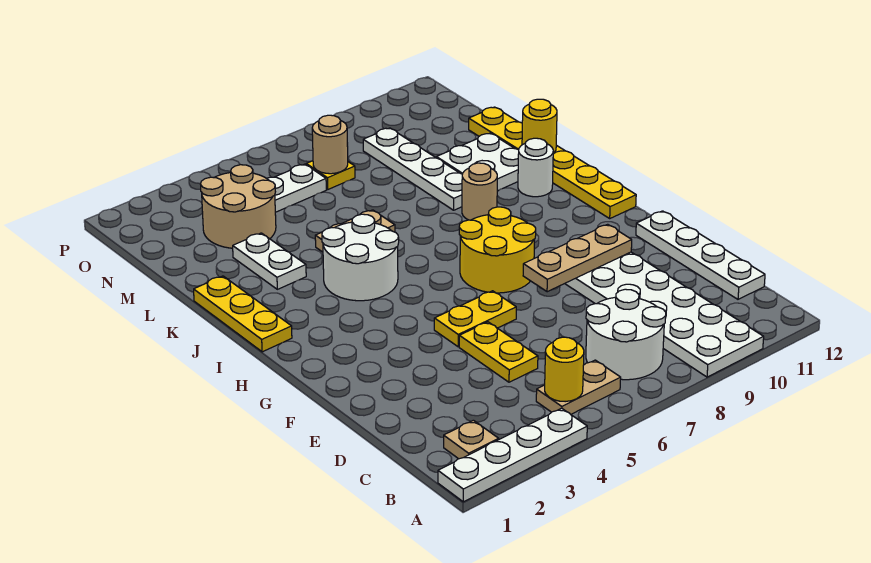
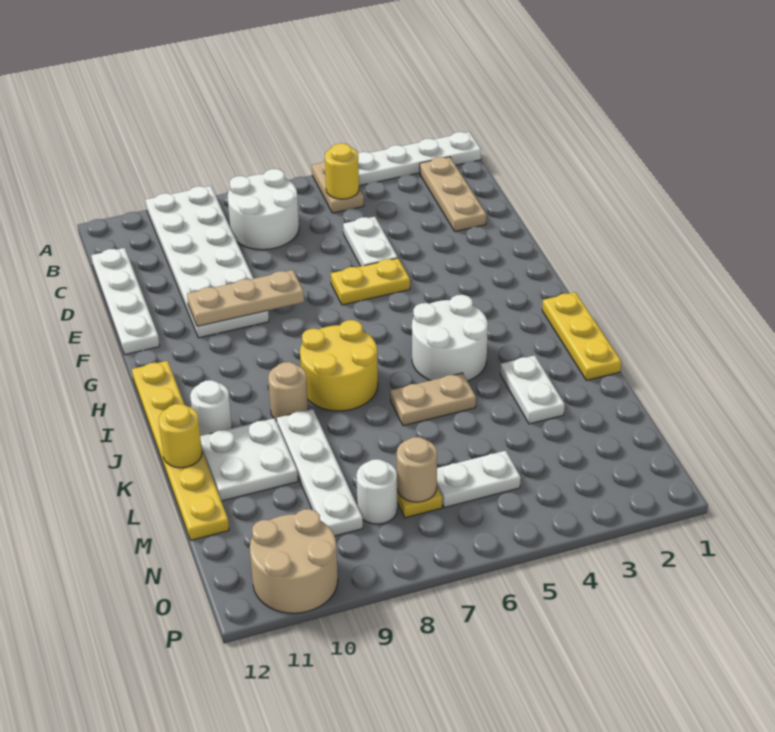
tan 1x1 plate [444,420,499,459] -> tan 1x3 plate [420,157,486,232]
tan 1x2 plate [536,360,621,414] -> tan 1x2 plate turned to [312,161,364,213]
yellow 1x2 plate [459,322,538,382] -> white 1x2 plate [343,217,398,266]
yellow 2x2 round brick [459,207,536,293] -> yellow 2x2 round brick moved to [300,320,378,411]
tan 2x2 round brick [201,165,276,248] -> tan 2x2 round brick moved to [250,509,338,613]
none -> white 1x1 round brick [356,459,397,524]

